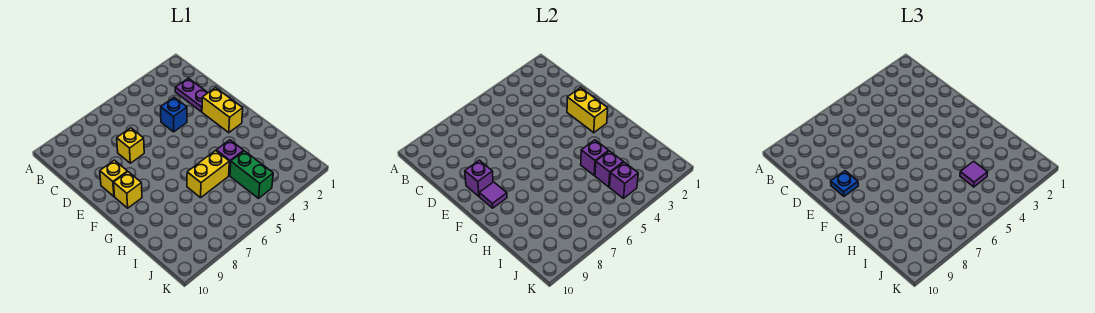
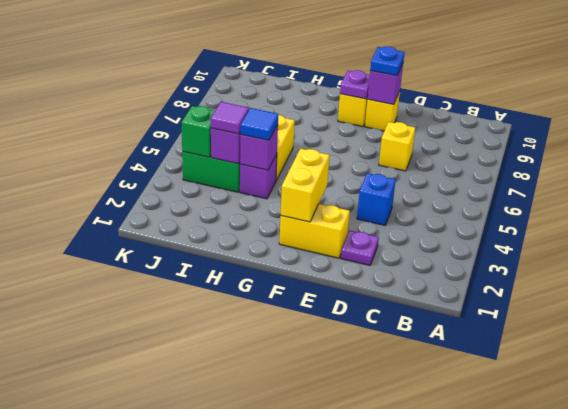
purple 1x2 plate [175,78,208,112] -> purple 1x1 plate [341,231,379,265]
yellow 1x2 brick [567,88,608,133] -> yellow 1x2 brick turned to [281,148,330,222]
purple 1x1 tile [479,182,507,208] -> purple 1x1 plate [340,70,370,99]
none -> blue 1x1 tile [240,108,278,140]
purple 1x1 brick [610,162,638,198] -> green 1x1 brick [181,106,215,157]

